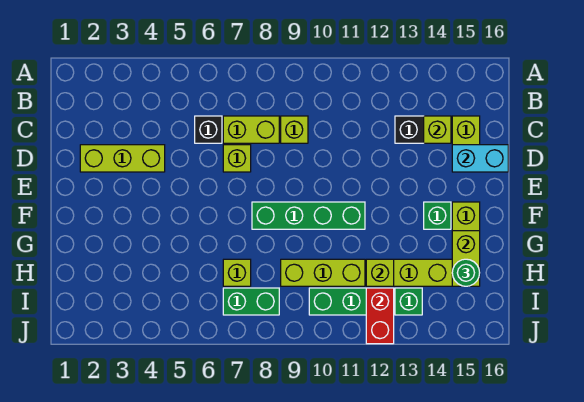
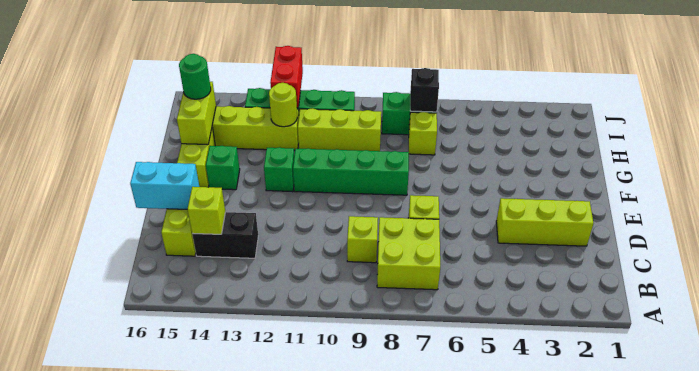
black 1x1 brick [195,116,222,143] -> black 1x1 brick moved to [410,68,439,112]
lime 1x2 brick [223,116,279,143] -> lime 2x2 brick [377,217,440,290]
none -> green 1x1 brick [264,147,294,192]
lime 1x1 brick [366,259,394,286] -> lime 1x1 round brick [269,83,297,127]

